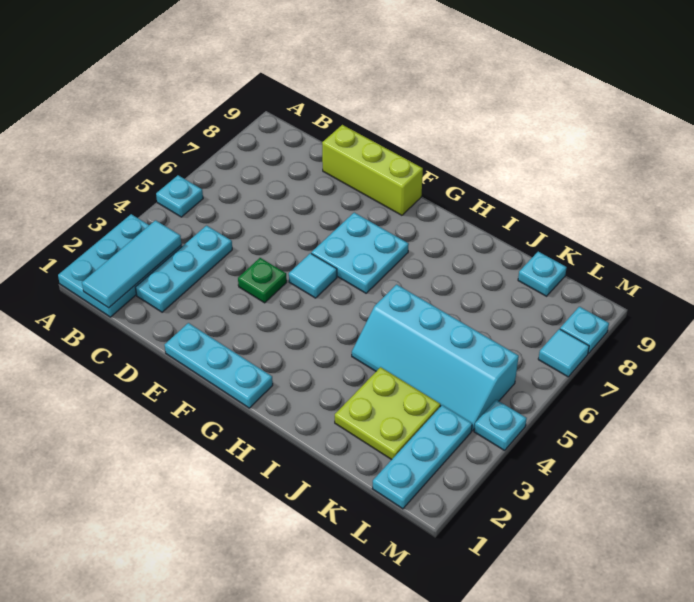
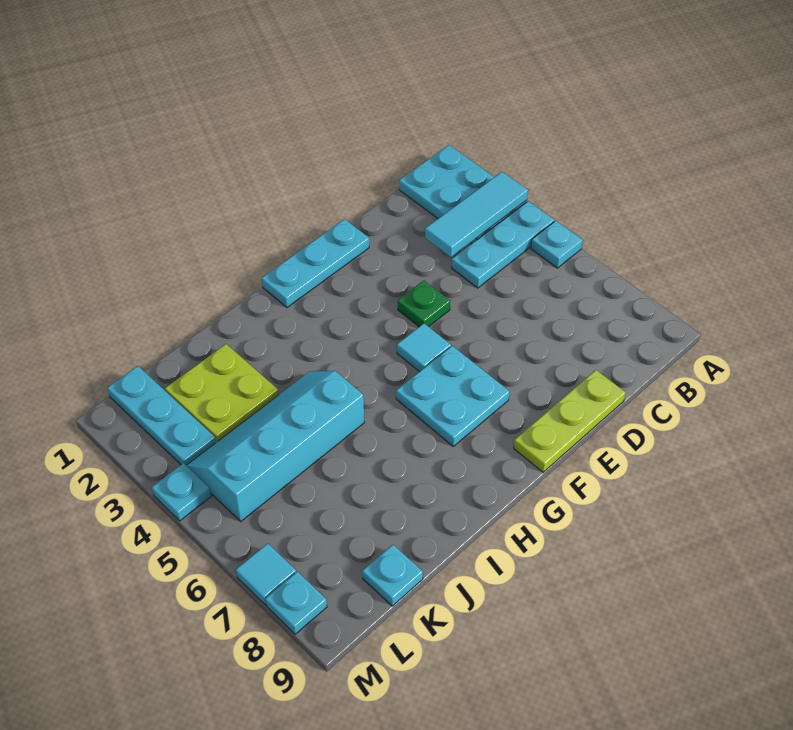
cyan 1x3 tile [82,220,182,308] -> cyan 1x3 tile turned to [425,172,528,257]
cyan 1x3 plate [135,226,232,312] -> cyan 1x3 plate turned to [452,201,554,288]
lime 1x3 brick [322,125,423,215] -> lime 1x3 plate [514,370,626,472]

